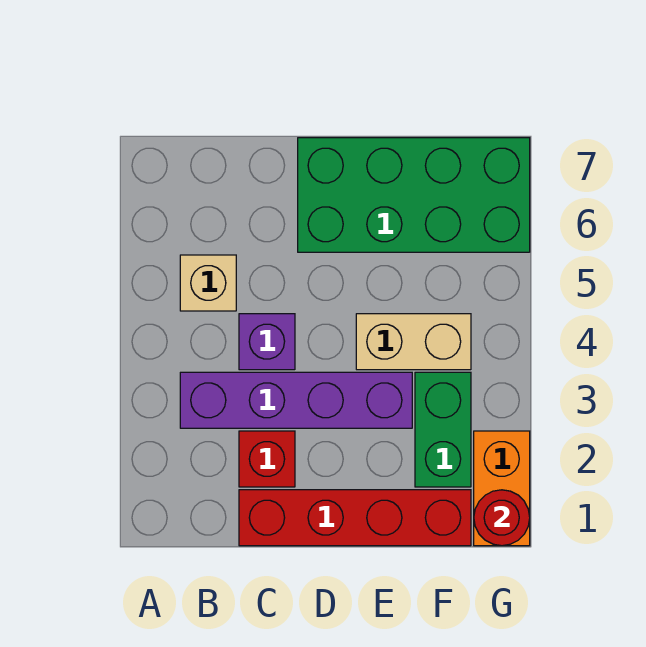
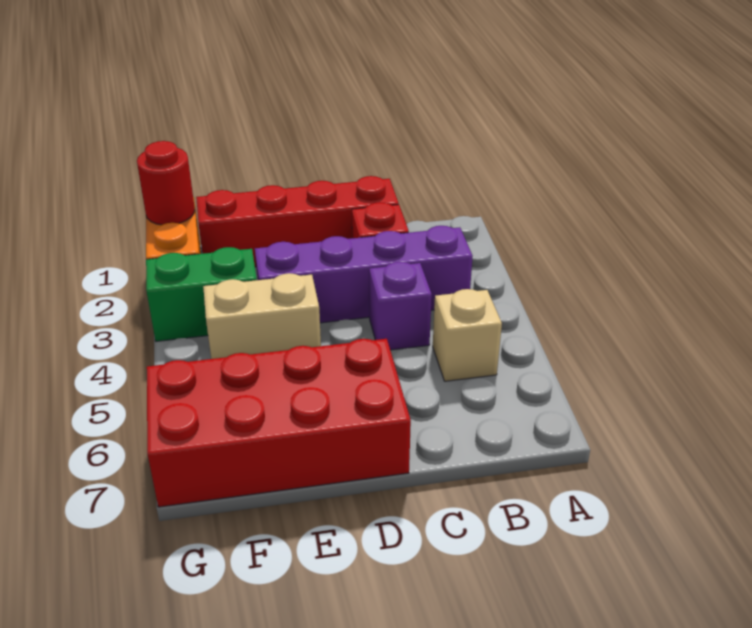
green 2x4 brick [298,138,530,252] -> red 2x4 brick [147,339,411,507]
green 1x2 brick [415,372,471,487] -> green 1x2 brick turned to [146,247,257,341]

